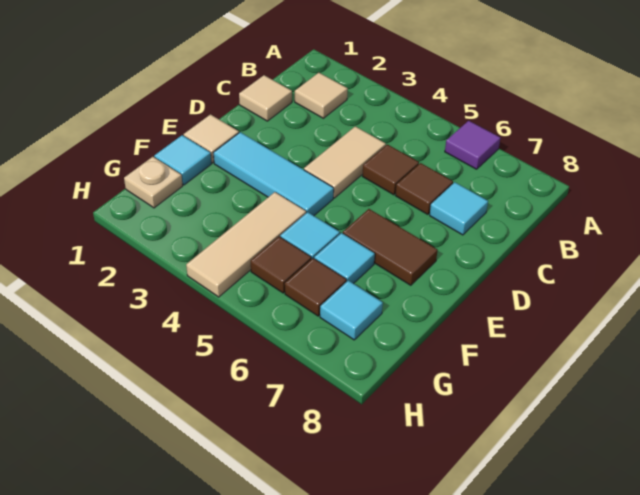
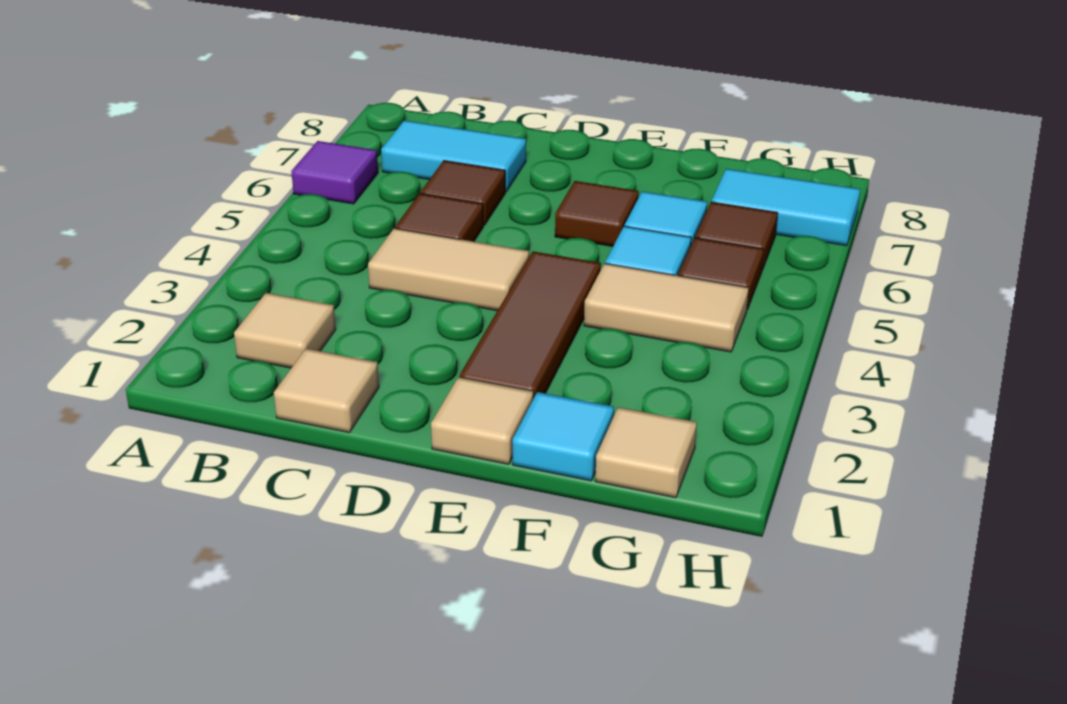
cyan 1x1 tile [430,182,488,235] -> cyan 1x2 tile [381,120,526,192]
cyan 1x3 tile [214,132,334,216] -> brown 1x3 tile [460,252,601,399]
brown 1x2 tile [343,209,438,285] -> brown 1x1 tile [555,181,639,246]
tan 1x3 tile [186,192,306,297] -> tan 1x2 tile [584,263,749,352]
tan 1x1 plate [124,157,183,208] -> tan 1x1 tile [595,407,697,498]
cyan 1x1 tile [320,281,383,340] -> cyan 1x2 tile [712,169,860,246]

